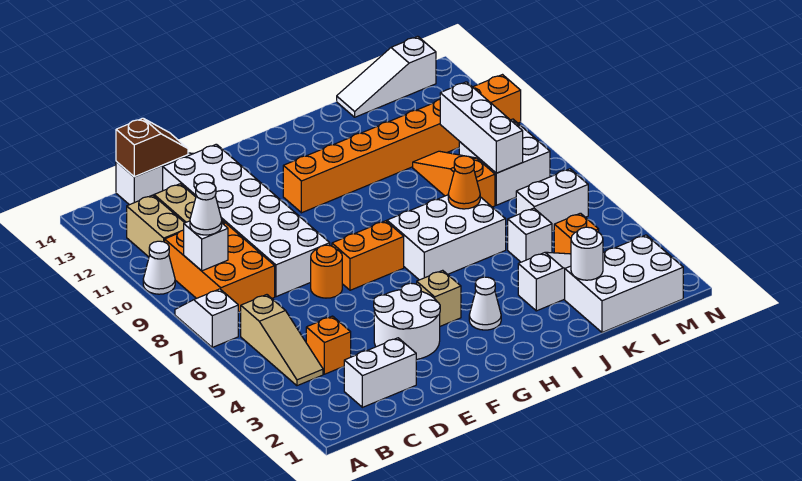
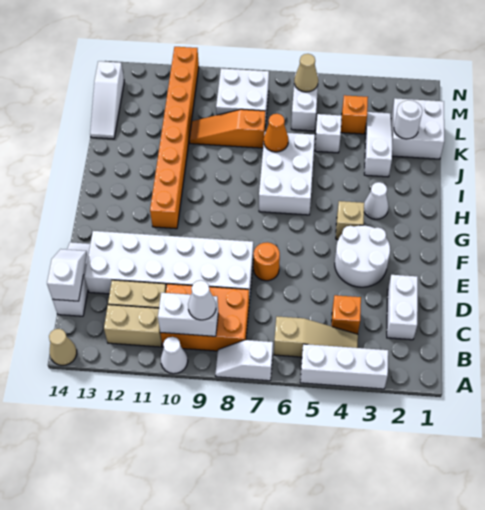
none -> tan 1x1 cone [49,329,77,365]
white 1x1 brick [184,221,228,271] -> white 1x2 brick [158,293,218,336]
brown 1x2 slope [116,118,188,177] -> white 1x2 slope [47,249,87,301]
orange 1x2 brick [332,221,404,290] -> none
white 2x3 brick [565,235,683,332] -> white 2x2 brick [391,98,444,159]
white 1x3 brick [440,82,523,173] -> white 1x3 brick moved to [300,344,388,389]
none -> tan 1x1 cone [294,54,318,92]

